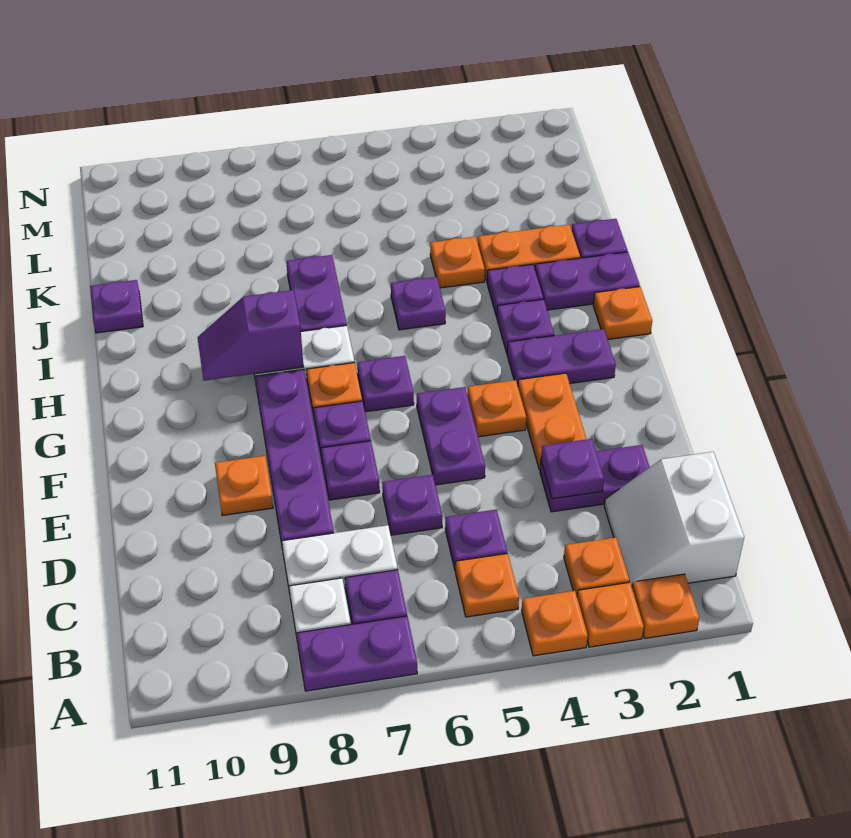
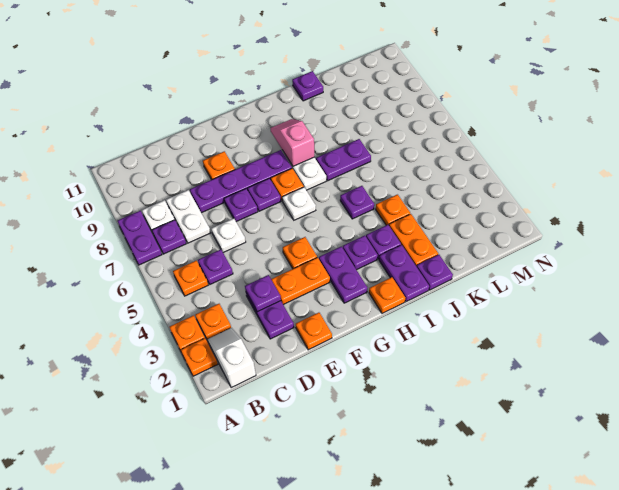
orange 1x1 plate [522,591,588,656] -> orange 1x1 plate moved to [296,313,332,350]
white 2x2 slope [604,452,744,586] -> white 1x2 slope [207,328,256,388]
purple 1x1 plate [382,475,442,535] -> white 1x1 plate [211,218,246,253]
purple 1x2 plate [417,387,485,485] -> none
purple 1x1 plate [357,356,414,412] -> white 1x1 plate [282,187,316,220]
purple 1x2 slope [198,290,304,381] -> pink 1x2 slope [270,119,314,166]

